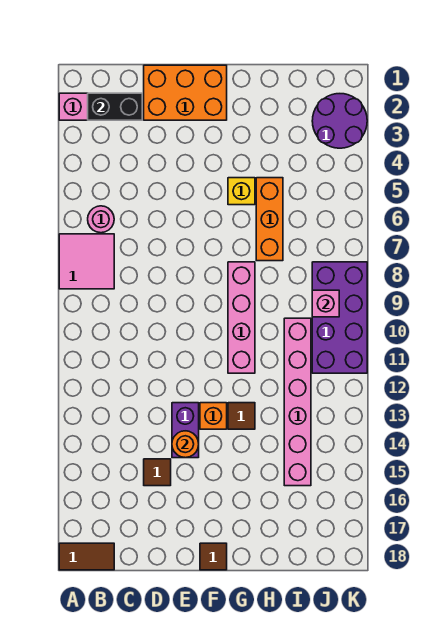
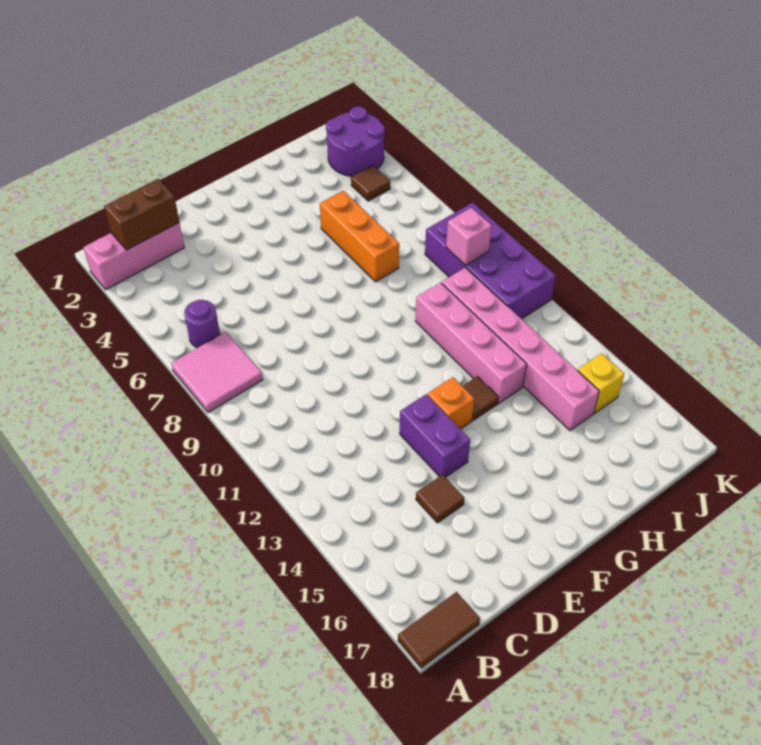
black 1x2 brick [88,93,142,120] -> brown 1x2 brick [104,179,179,250]
pink 1x1 round brick [88,206,114,233] -> purple 1x1 round brick [184,300,220,347]
orange 2x3 brick [144,65,227,120] -> none
orange 1x1 round brick [172,431,199,458] -> none
brown 1x1 tile [200,543,227,570] -> brown 1x1 tile moved to [351,165,390,201]
yellow 1x1 brick [228,178,255,205] -> yellow 1x1 brick moved to [578,353,624,413]
pink 1x4 brick [228,262,255,373] -> pink 1x4 brick moved to [416,283,527,403]

